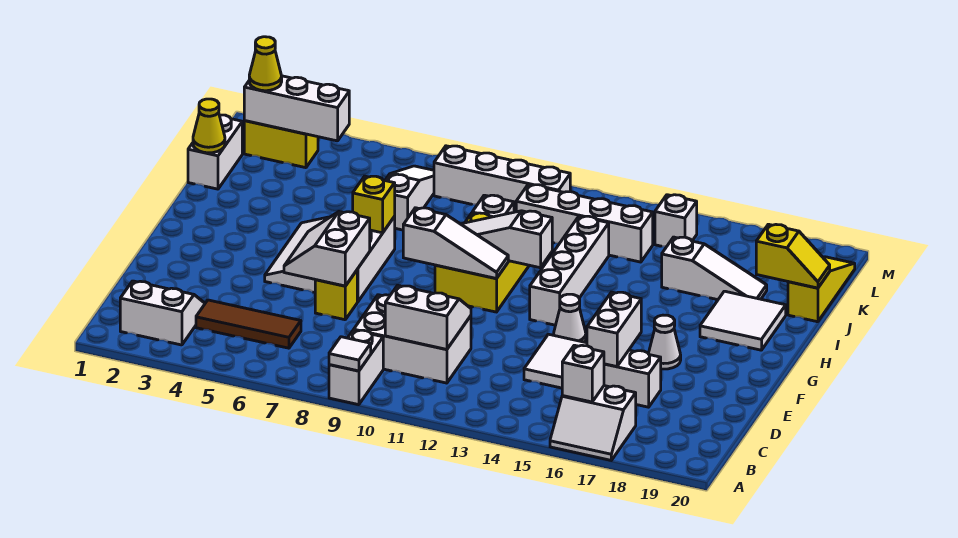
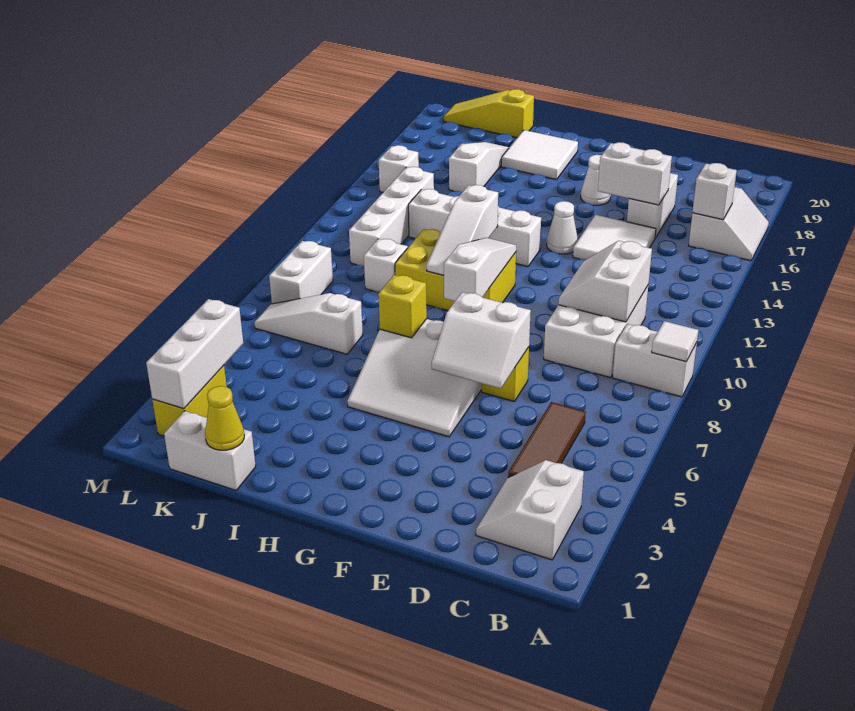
yellow 1x2 slope [756,224,830,288] -> none
yellow 1x1 cone [249,37,282,91] -> none
white 1x4 brick [434,146,570,212] -> white 1x2 brick [269,241,333,304]

